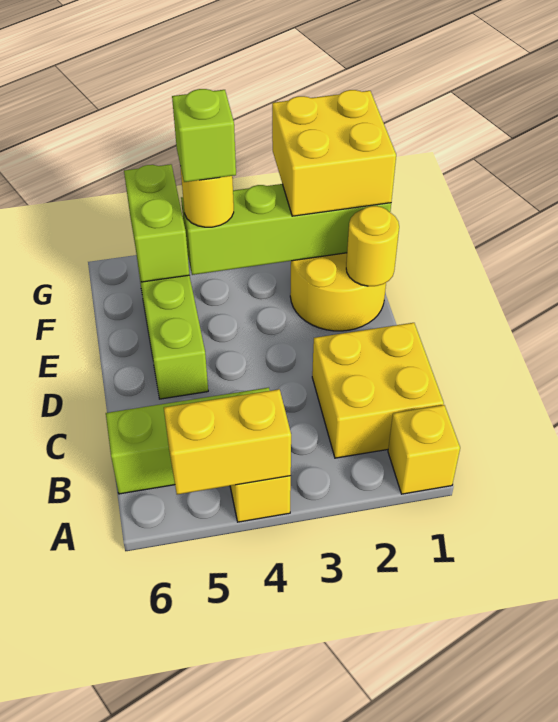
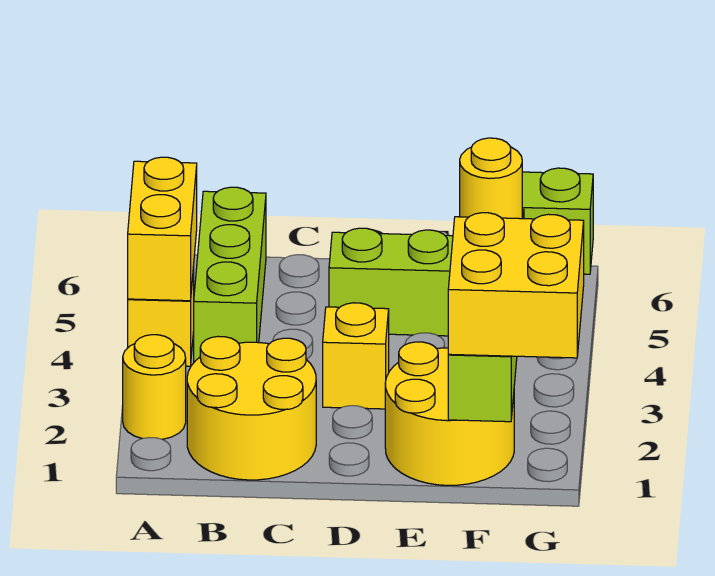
yellow 1x1 brick [388,405,460,494] -> yellow 1x1 brick moved to [323,303,389,409]
yellow 2x2 brick [312,323,444,458] -> yellow 2x2 round brick [187,336,316,480]
yellow 1x1 round brick [346,206,399,286] -> yellow 1x1 round brick moved to [123,335,186,439]
lime 1x1 brick [172,89,236,182] -> none

